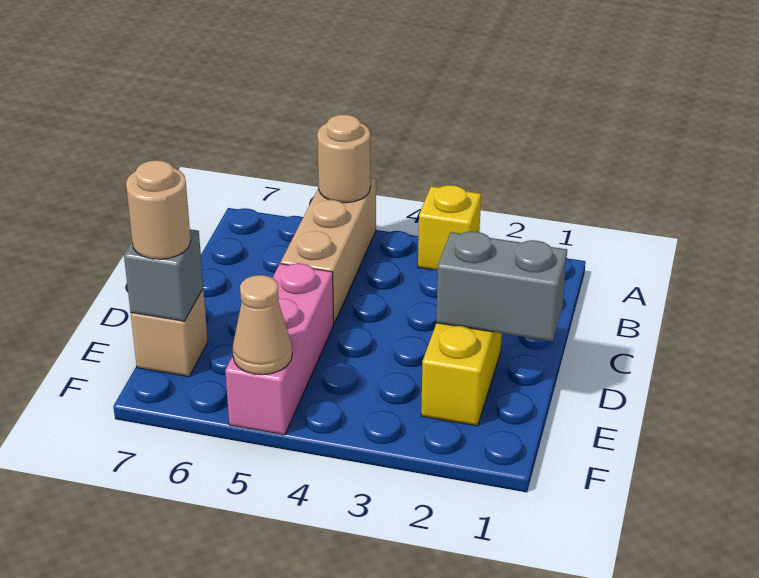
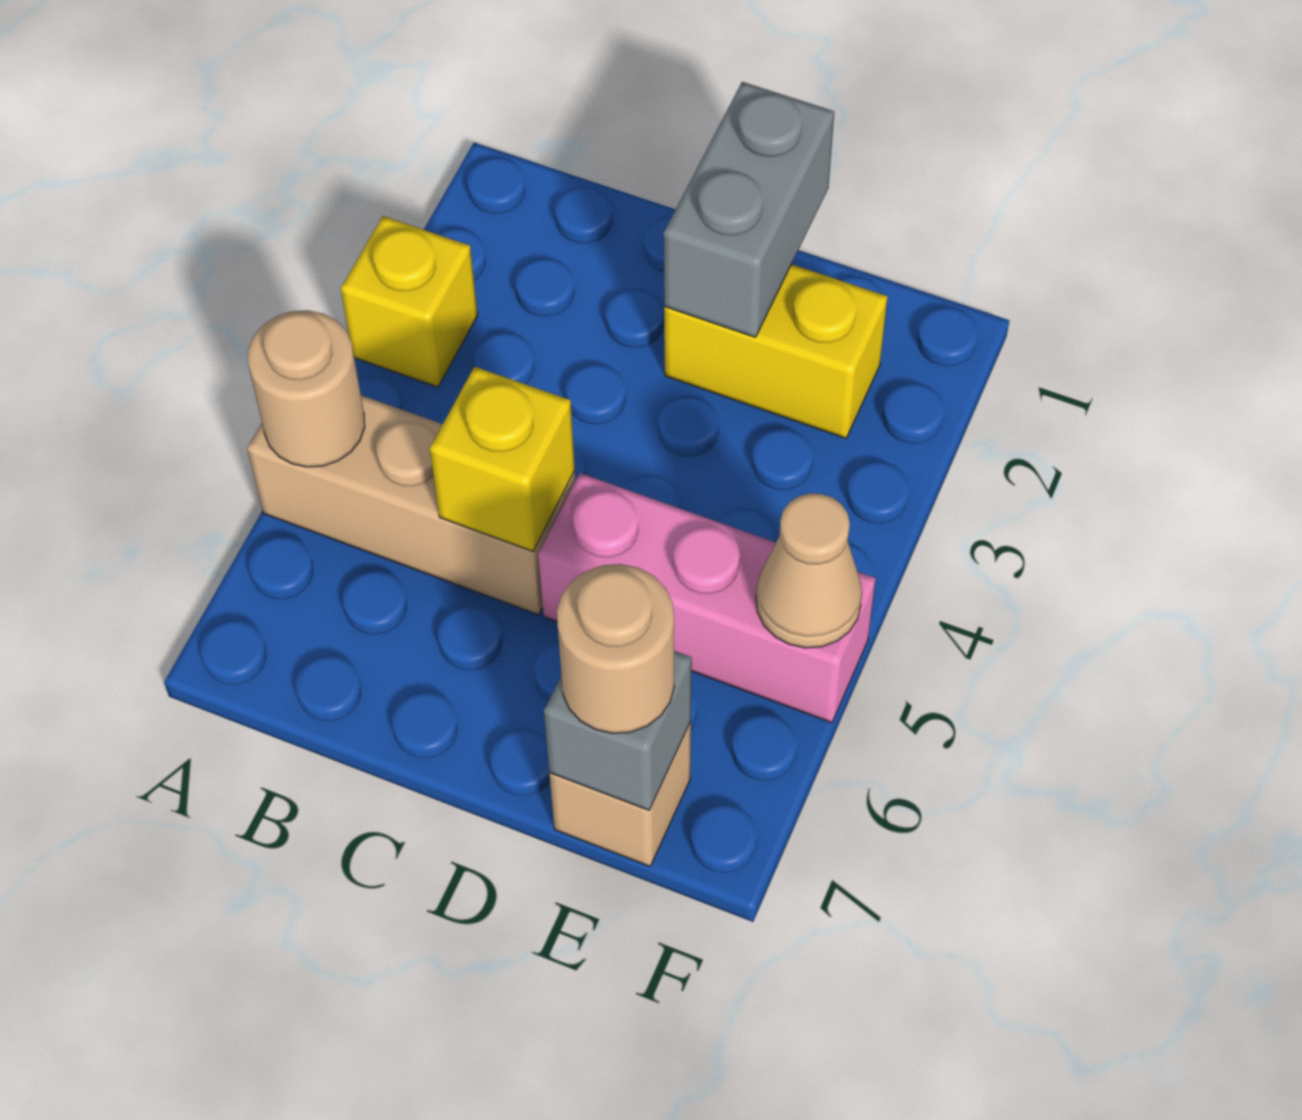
none -> yellow 1x1 brick [430,367,575,551]

